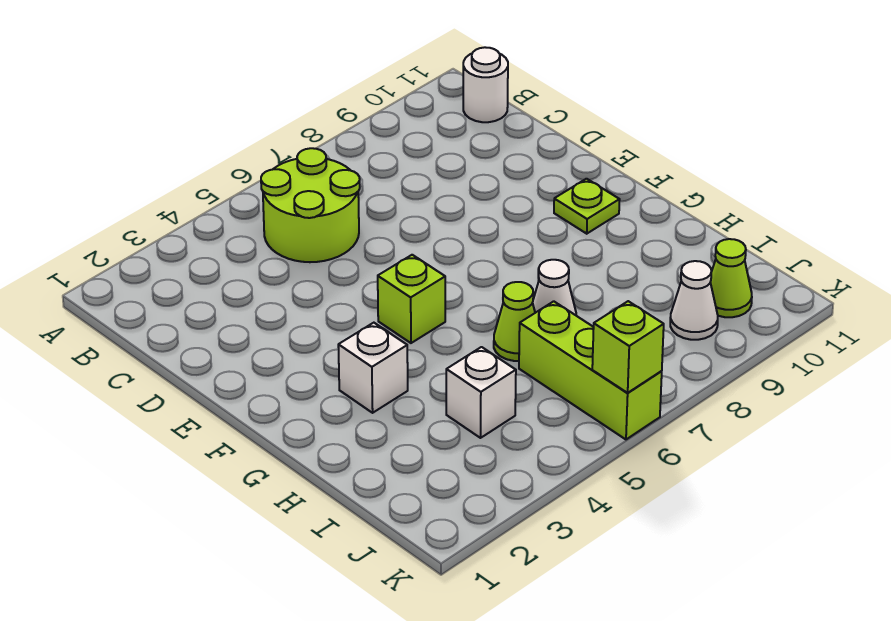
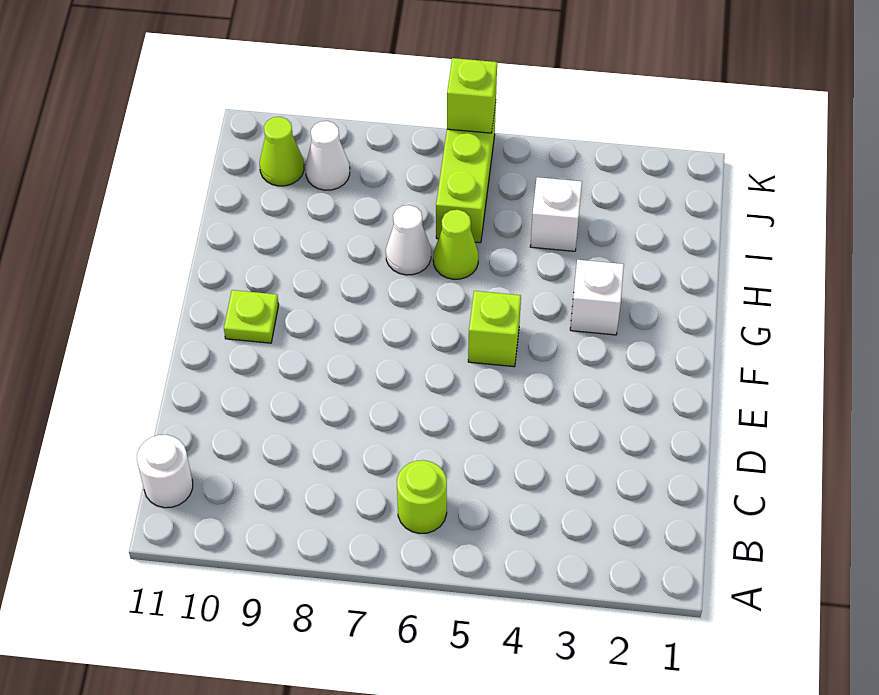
lime 2x2 round brick [261,148,360,262] -> lime 1x1 round brick [397,460,447,534]

